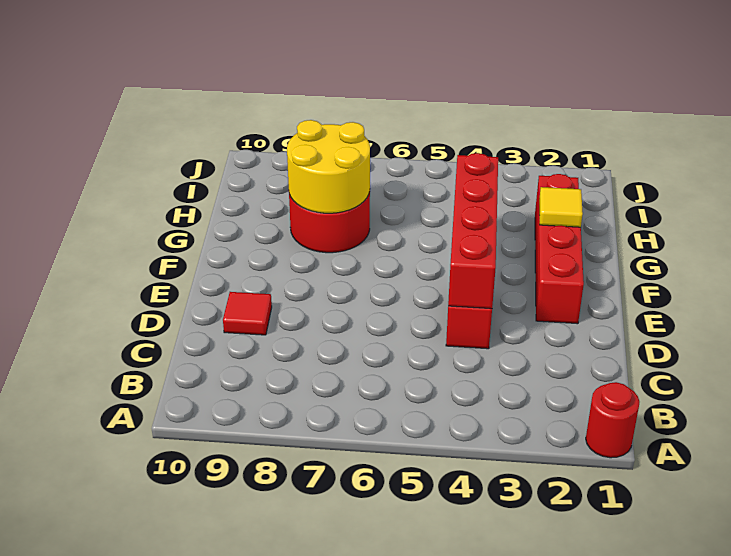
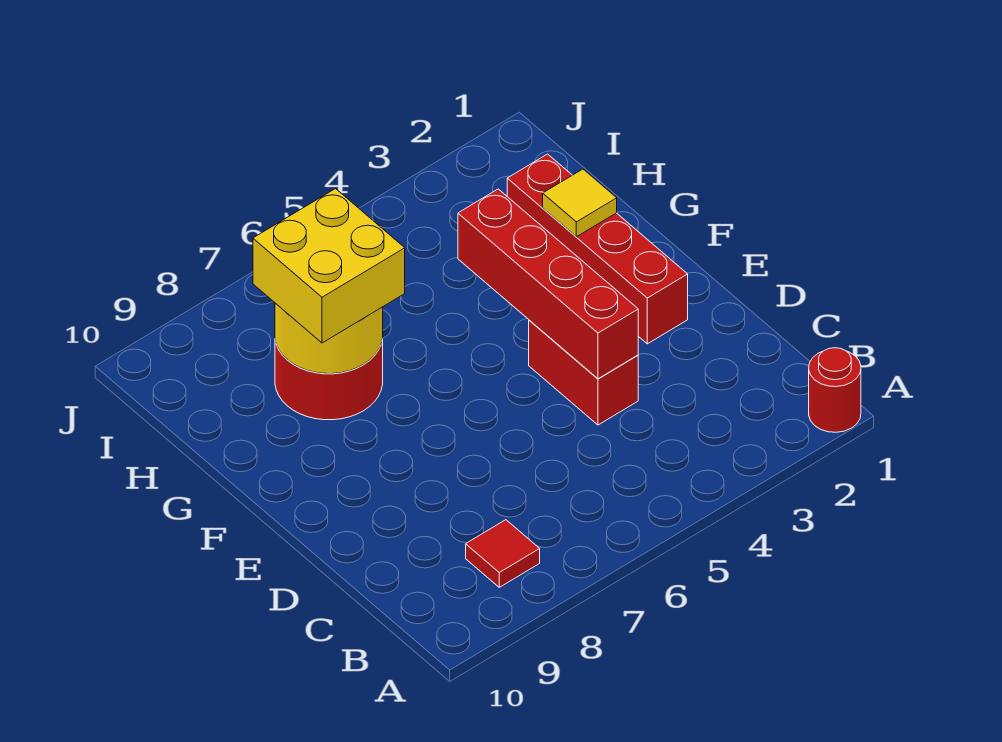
red 1x1 tile [223,292,272,335] -> red 1x1 tile moved to [466,520,540,587]
none -> yellow 2x2 brick [253,189,405,343]

